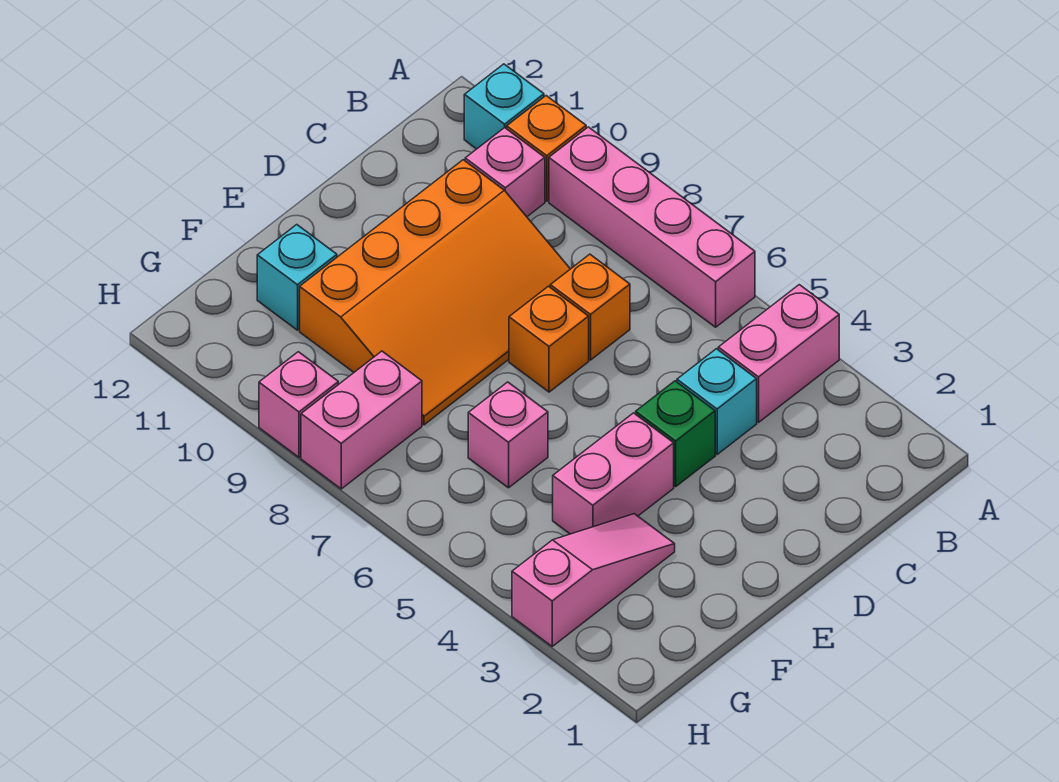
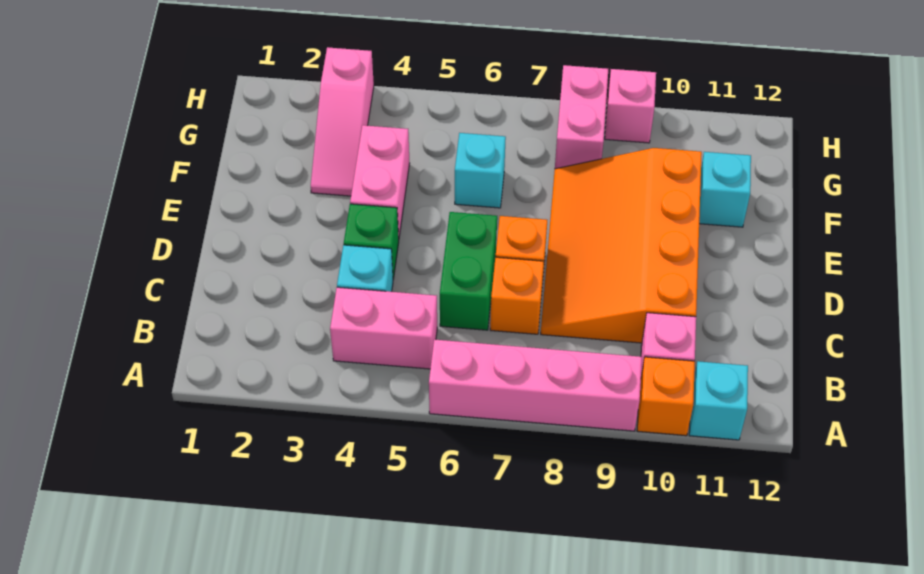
pink 1x2 brick [718,285,839,422] -> pink 1x2 brick turned to [330,287,437,369]
none -> green 1x2 brick [440,212,497,330]
pink 1x1 brick [468,382,548,488] -> cyan 1x1 brick [455,133,506,208]

